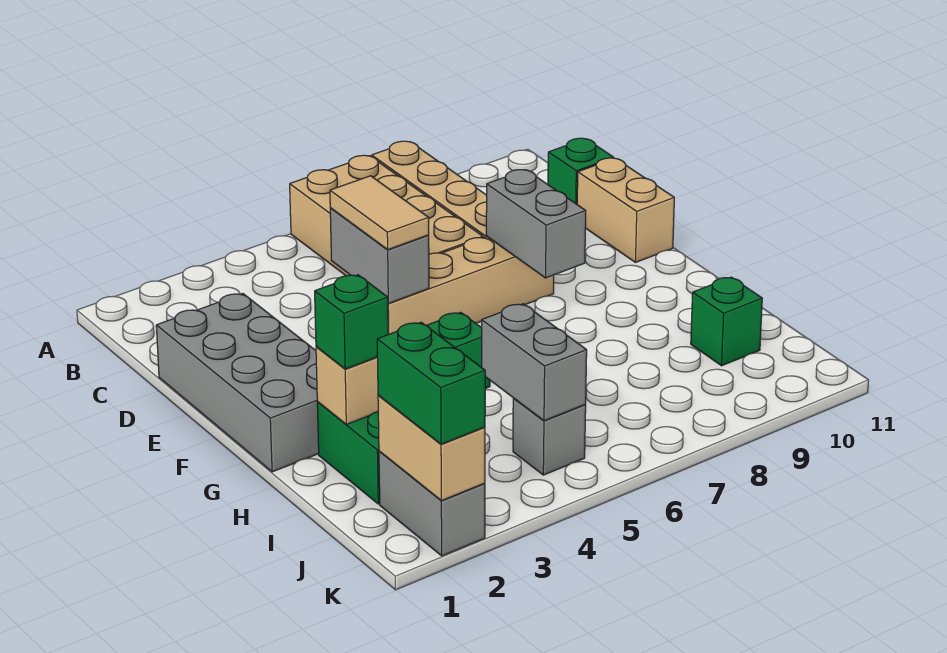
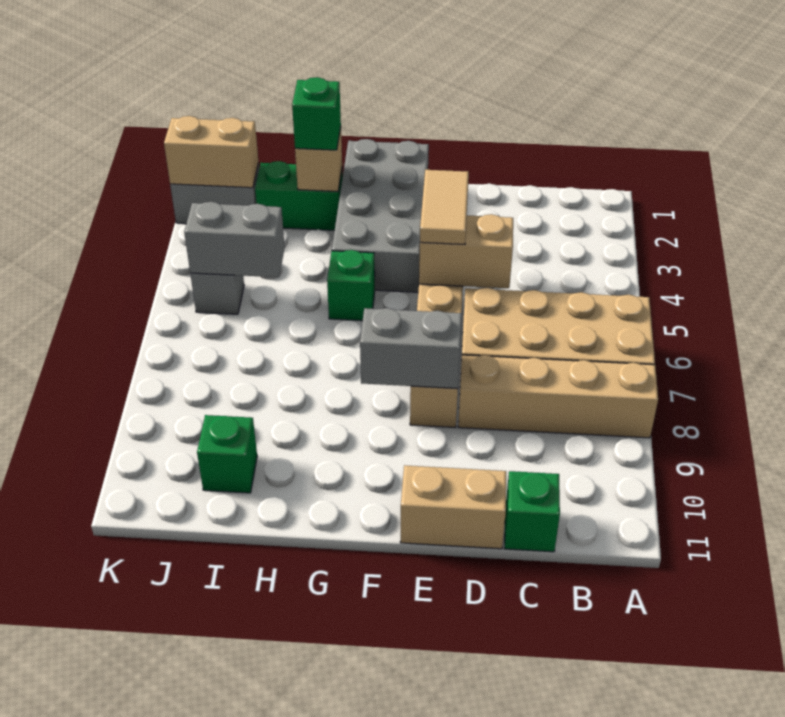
grey 2x4 brick [156,294,319,472] -> grey 2x4 brick turned to [332,139,429,292]
grey 1x2 brick [330,208,429,303] -> tan 1x2 brick [419,214,513,288]
tan 1x2 tile [330,176,429,250] -> tan 1x2 tile turned to [420,170,469,244]
green 1x2 brick [377,322,485,444] -> none

